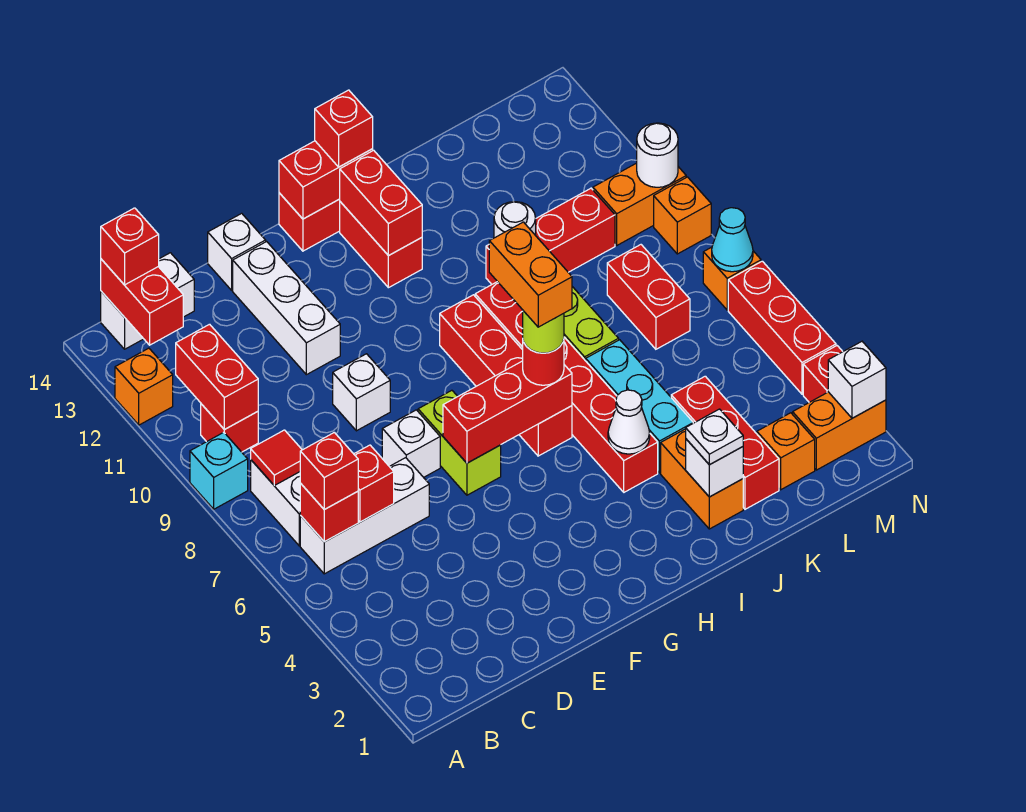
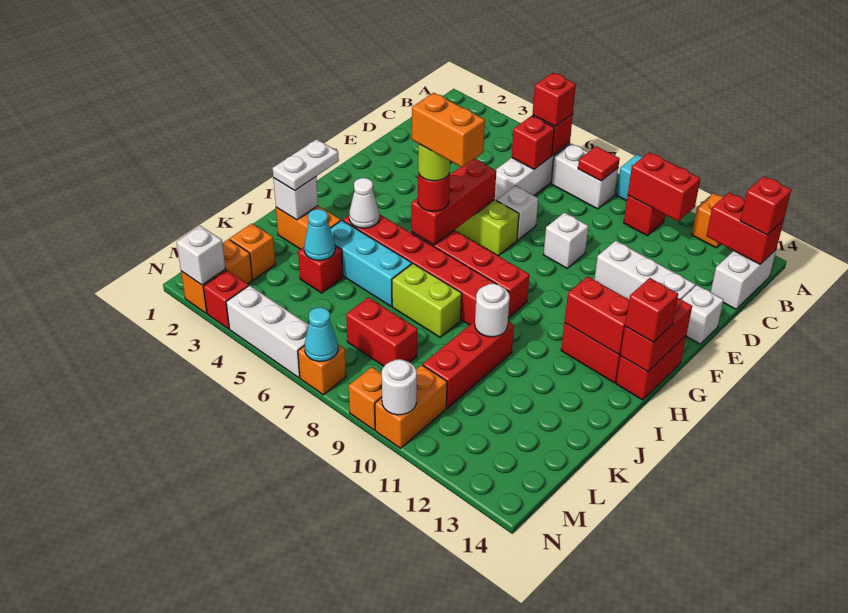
white 1x1 plate [686,409,743,465] -> white 1x2 plate [273,139,339,190]
red 1x3 brick [671,376,779,509] -> red 1x1 brick [298,246,343,293]
none -> cyan 1x1 cone [304,209,335,260]
red 1x3 brick [728,261,836,394] -> white 1x3 brick [226,285,309,378]

